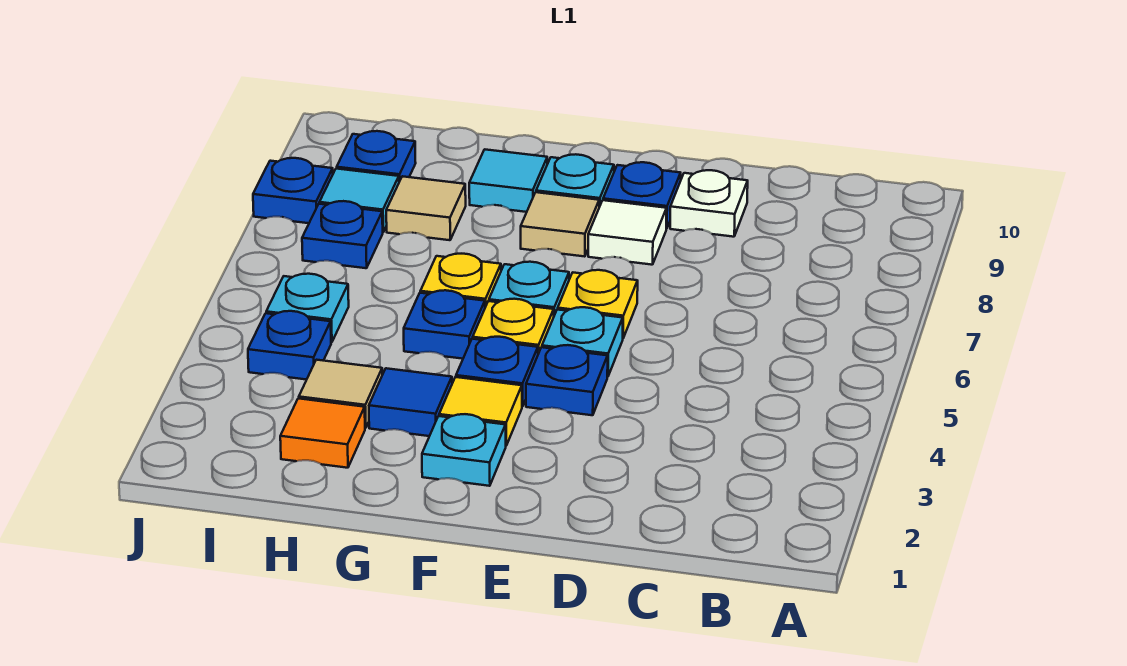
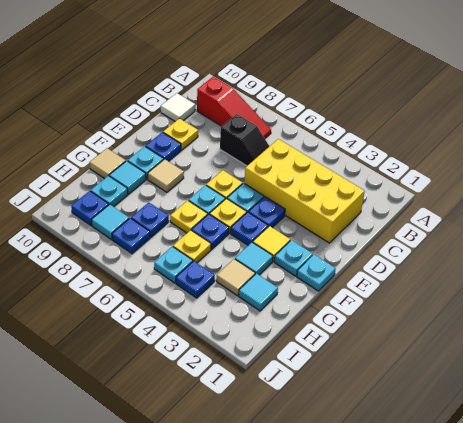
none -> red 1x3 slope [197,76,271,138]
none -> yellow 2x4 brick [244,139,365,243]
none -> black 1x2 slope [220,114,269,166]
white 1x1 plate [670,170,748,237] -> yellow 1x1 plate [163,118,198,150]
white 1x1 tile [588,200,667,265] -> white 1x1 tile moved to [161,93,195,121]
none -> cyan 1x1 plate [297,255,336,291]
blue 1x1 tile [369,368,452,436] -> cyan 1x1 tile [235,242,273,275]
orange 1x1 tile [280,398,365,468] -> cyan 1x1 tile [239,274,278,311]
none -> yellow 1x1 plate [173,230,211,263]
tan 1x1 tile [386,176,466,240] -> tan 1x1 tile moved to [90,148,126,179]
none -> cyan 1x1 plate [91,176,128,207]
blue 1x1 plate [253,158,333,223] -> blue 1x1 plate moved to [131,203,169,237]

